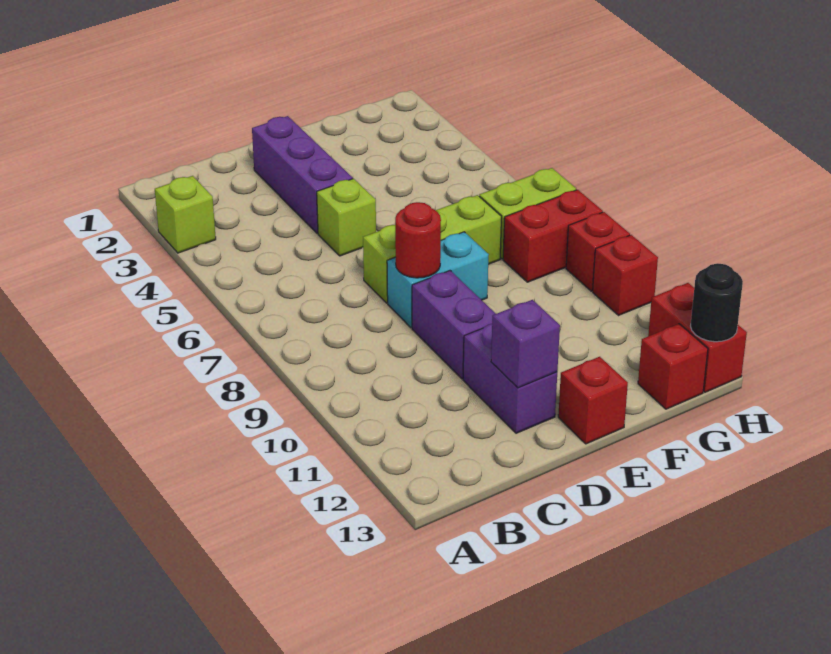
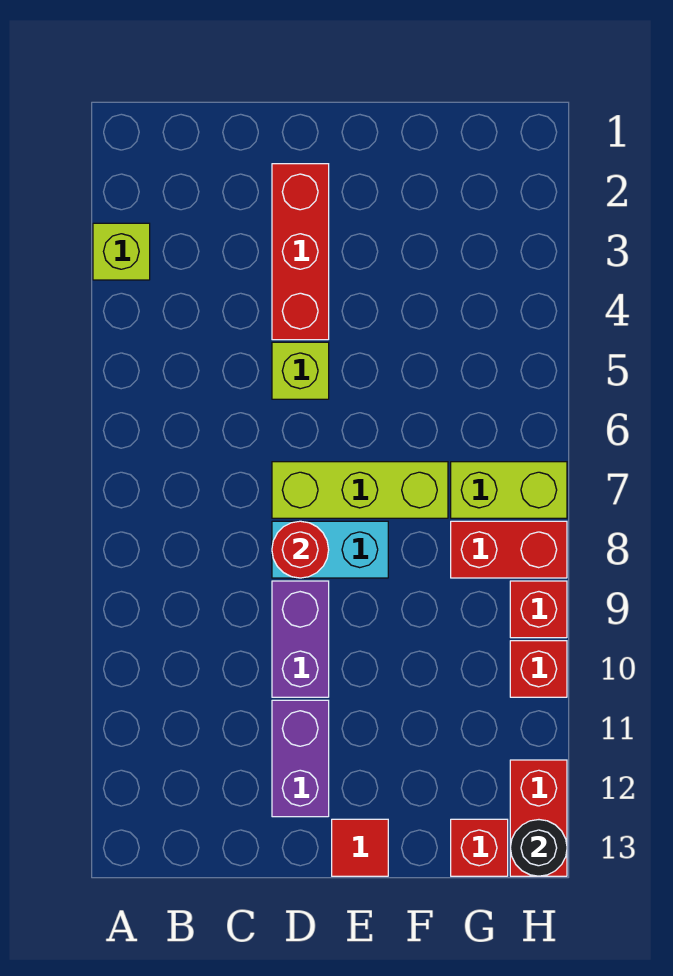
purple 1x3 brick [252,116,353,234] -> red 1x3 brick [272,164,329,340]
purple 1x1 brick [491,300,560,388] -> none
red 1x1 brick [558,357,628,444] -> red 1x1 tile [332,819,388,876]

